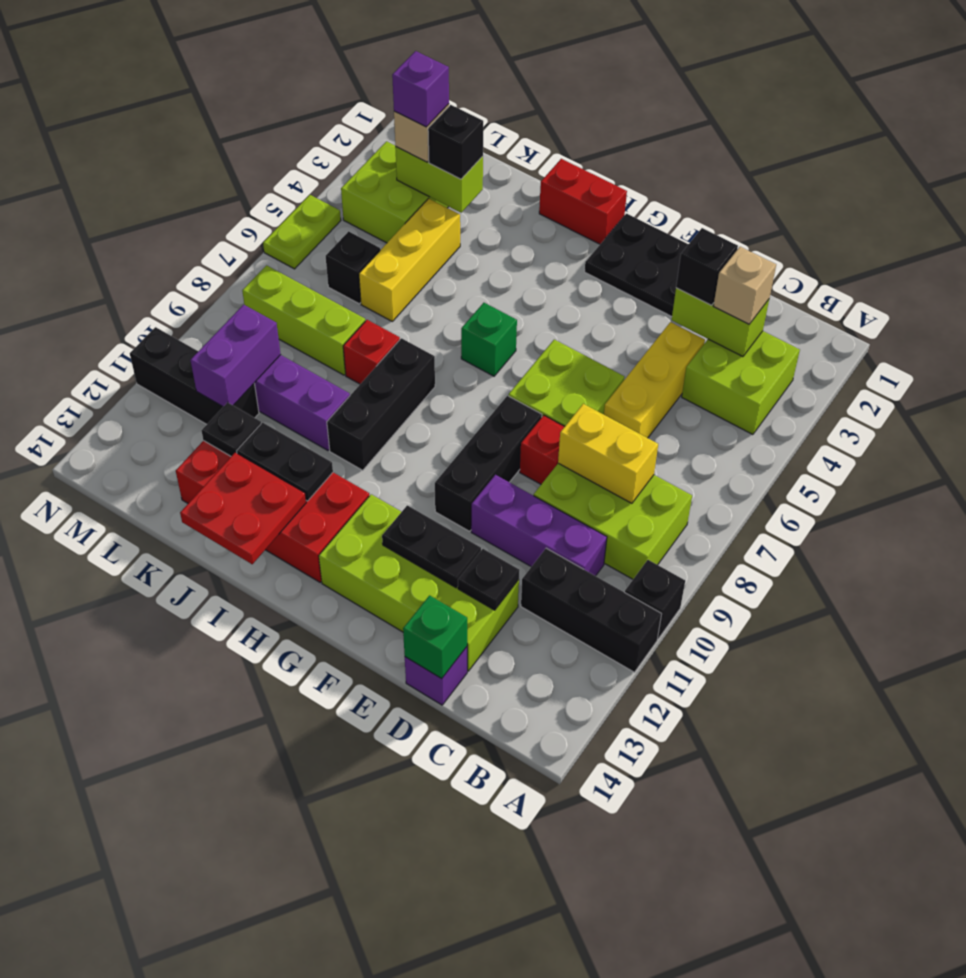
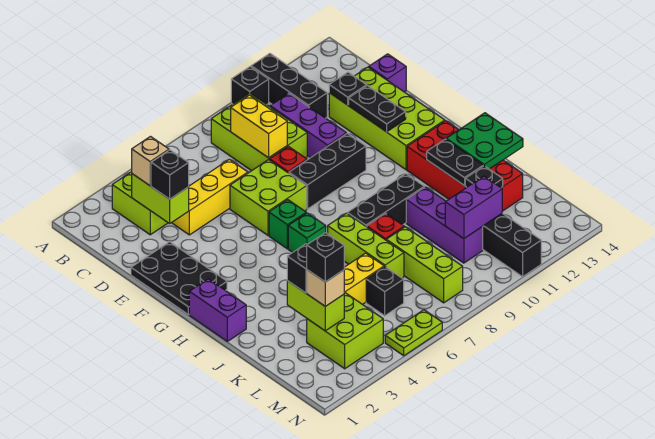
green 1x1 brick [403,595,467,679] -> green 1x1 brick moved to [269,200,306,249]
red 1x2 brick [539,159,627,244] -> purple 1x2 brick [189,279,246,341]
none -> lime 1x3 brick [328,213,404,278]
red 2x2 plate [180,452,306,564] -> green 2x2 plate [446,113,523,169]
purple 1x1 brick [392,51,449,127] -> black 1x1 brick [307,233,344,282]

